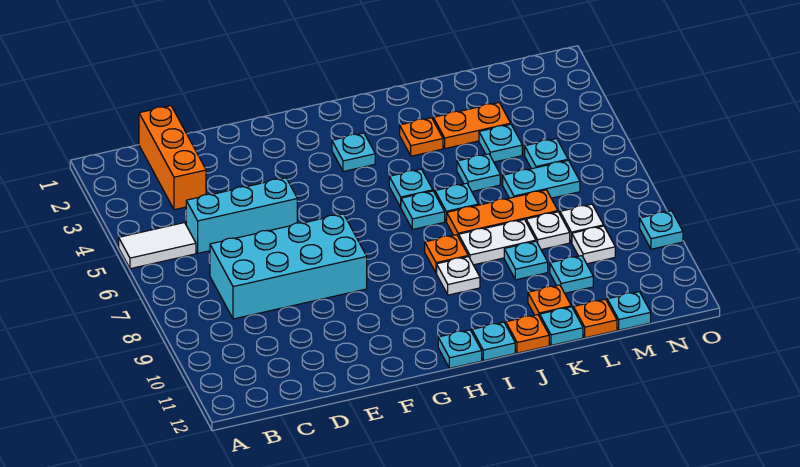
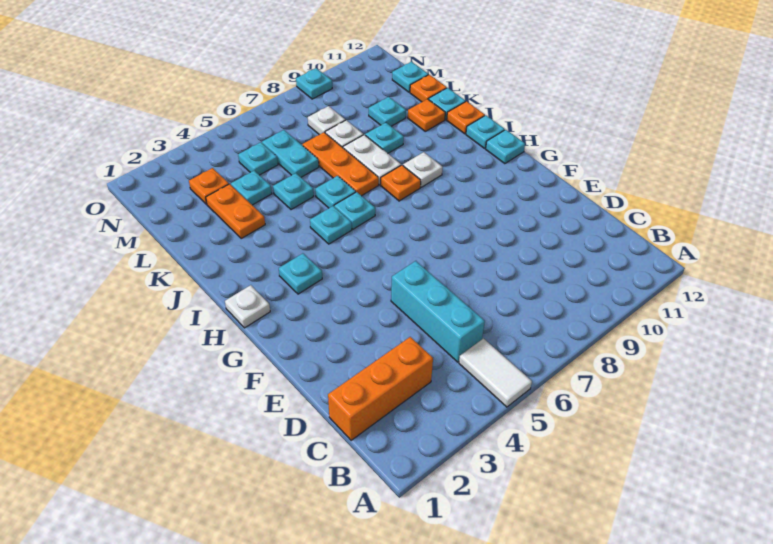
cyan 2x4 brick [210,214,367,319] -> none
orange 1x1 plate [400,118,443,156] -> orange 1x1 plate moved to [189,168,229,204]
white 1x1 plate [572,226,615,264] -> white 1x1 plate moved to [225,285,270,328]

